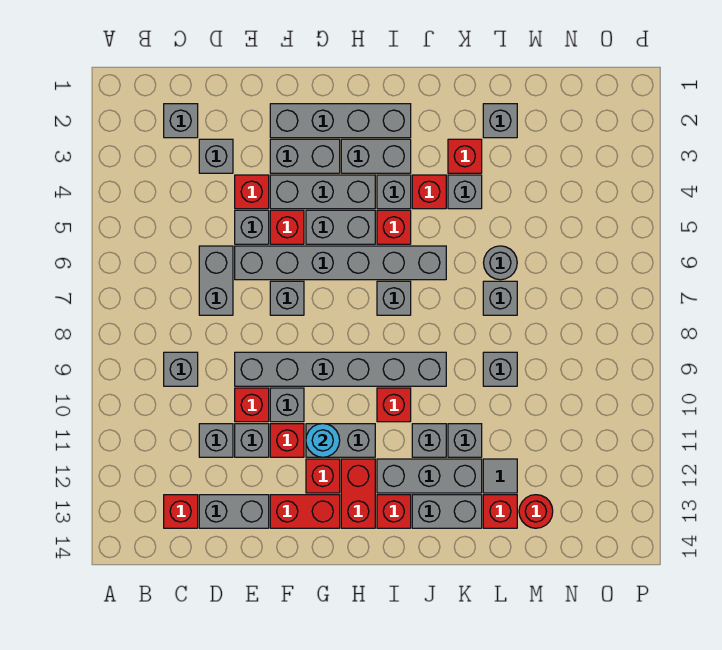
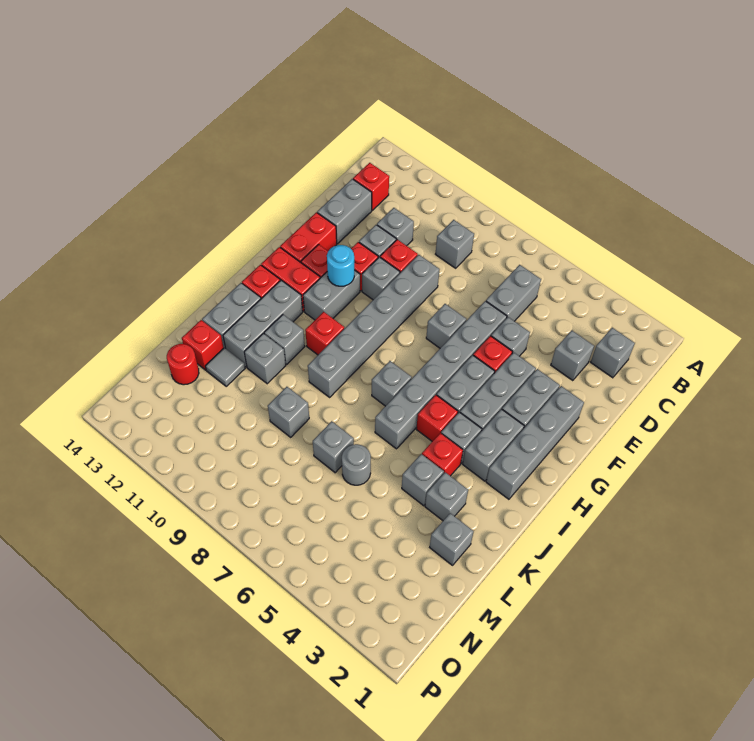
grey 1x2 brick [199,246,233,315] -> grey 1x2 brick turned to [486,265,541,321]
red 1x1 brick [235,175,269,209] -> none
red 1x1 brick [448,139,482,173] -> grey 1x1 brick [425,472,468,521]

